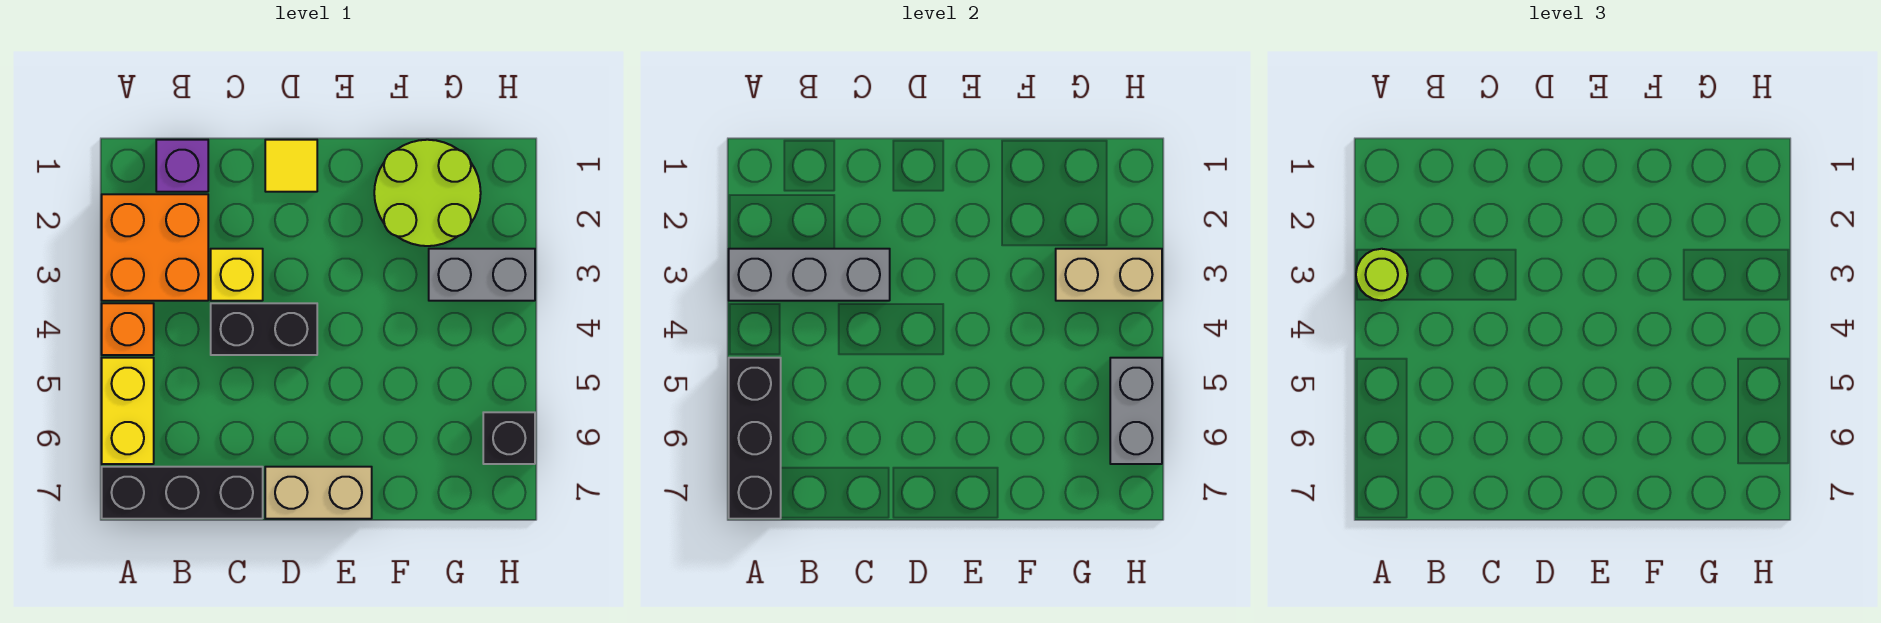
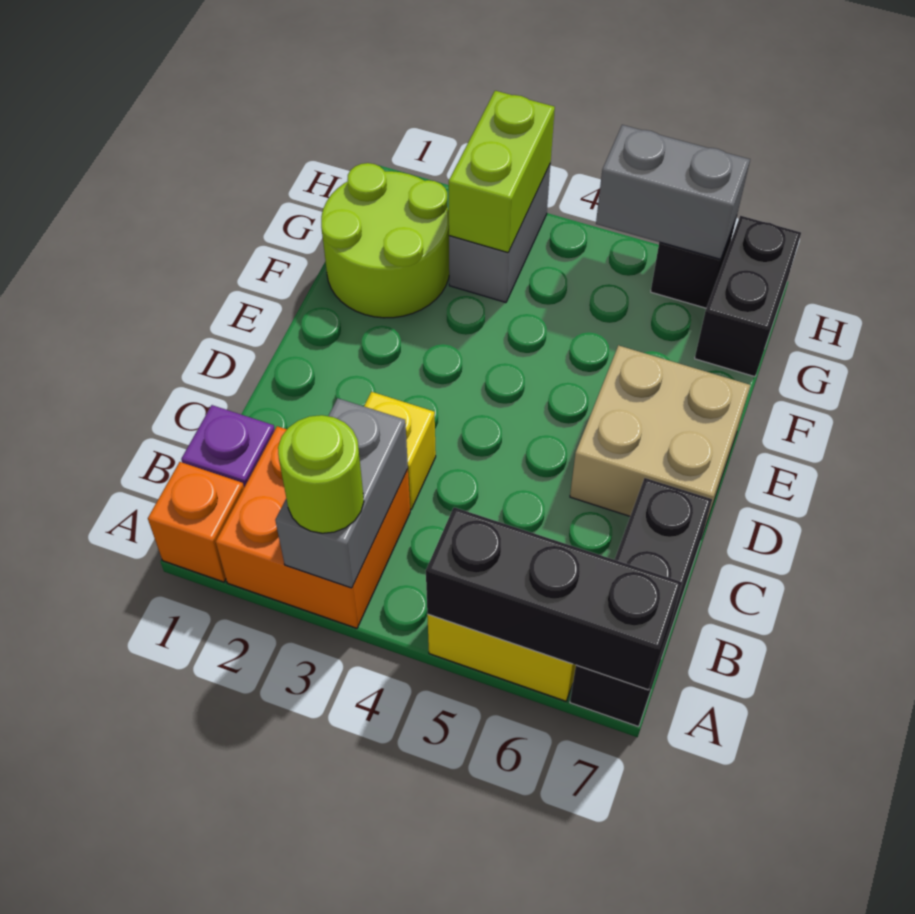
grey 1x3 brick [729,249,890,301] -> grey 1x2 brick [275,398,408,588]
orange 1x1 brick [102,303,154,355] -> orange 1x1 brick moved to [148,462,244,582]
black 1x2 brick [211,303,317,355] -> black 1x2 brick moved to [695,216,801,377]
yellow 1x1 tile [265,140,317,192] -> none
tan 1x2 brick [265,467,372,519] -> tan 2x2 brick [570,345,750,532]
tan 1x2 brick [1056,249,1162,301] -> lime 1x2 brick [449,91,555,253]

